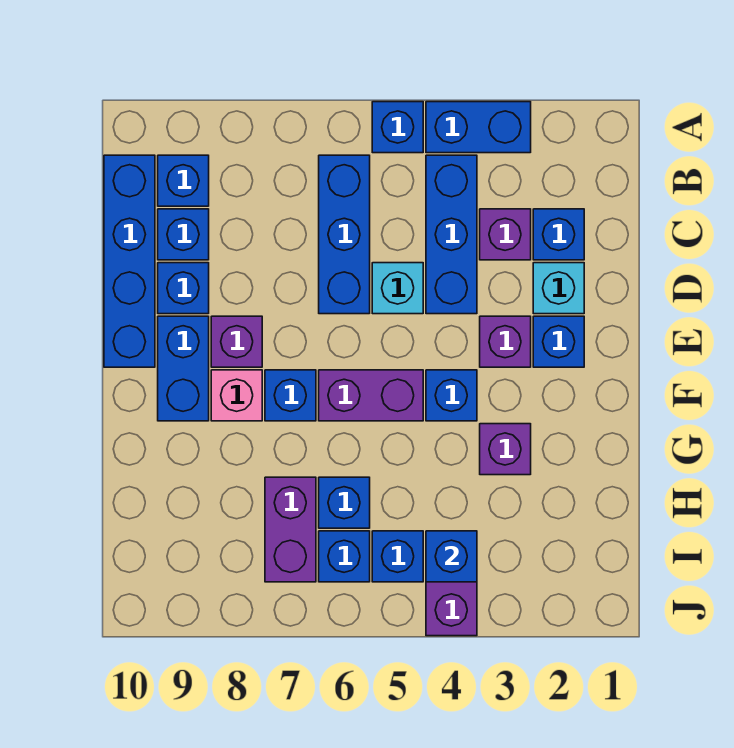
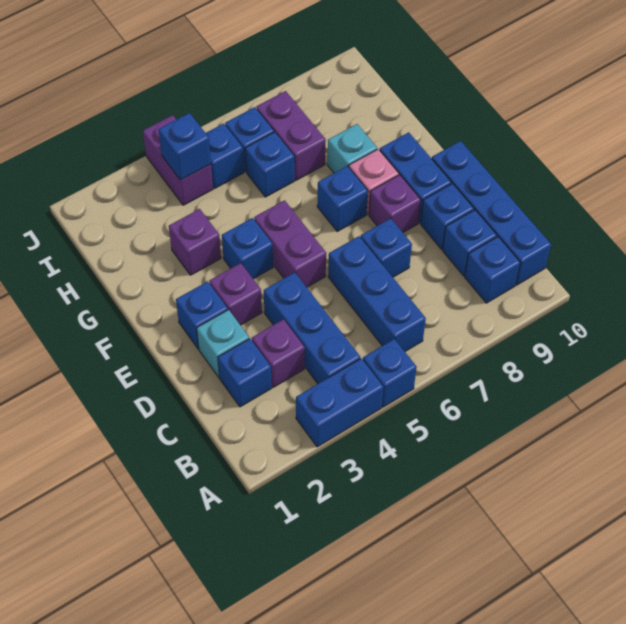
cyan 1x1 brick [372,263,423,314] -> cyan 1x1 brick moved to [327,124,377,173]
none -> blue 1x1 brick [361,218,412,277]
purple 1x2 brick [319,370,423,421] -> purple 1x2 brick turned to [254,200,326,287]

